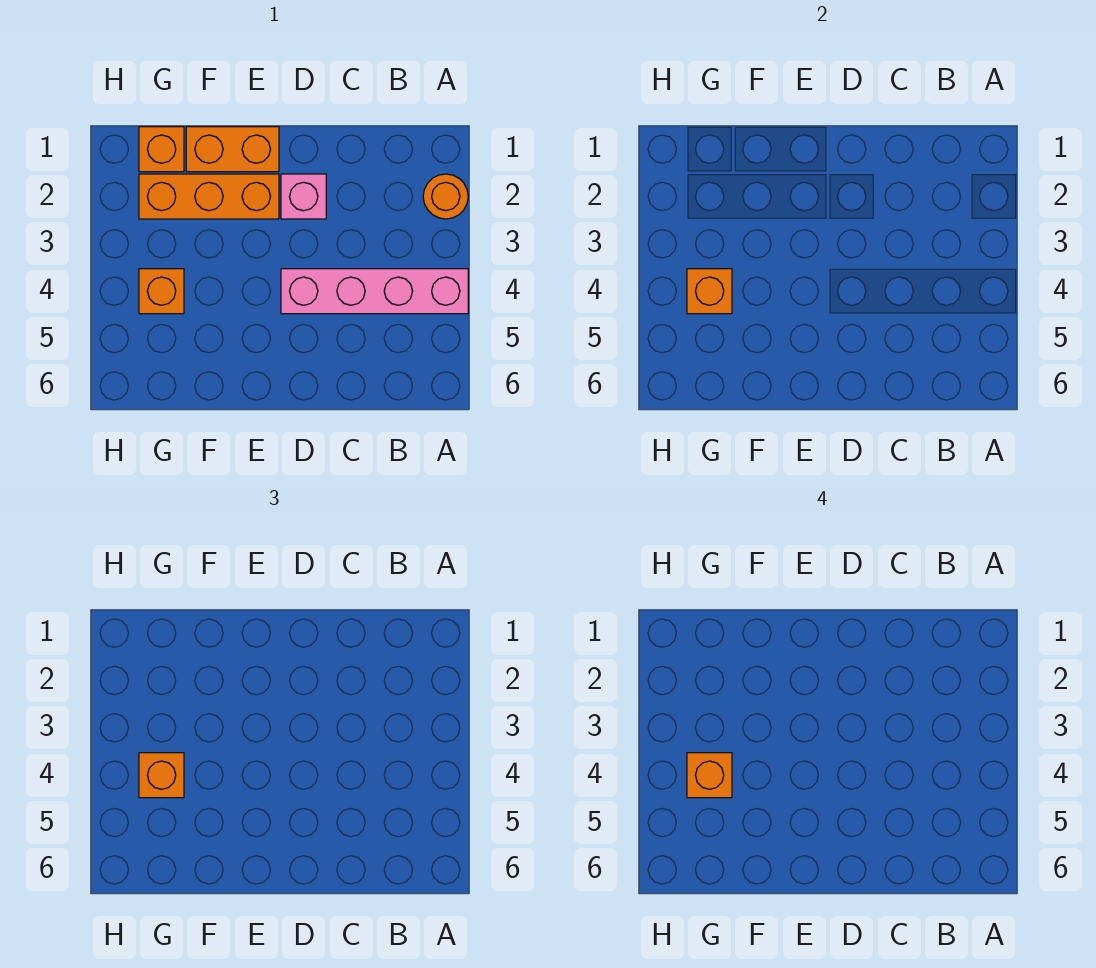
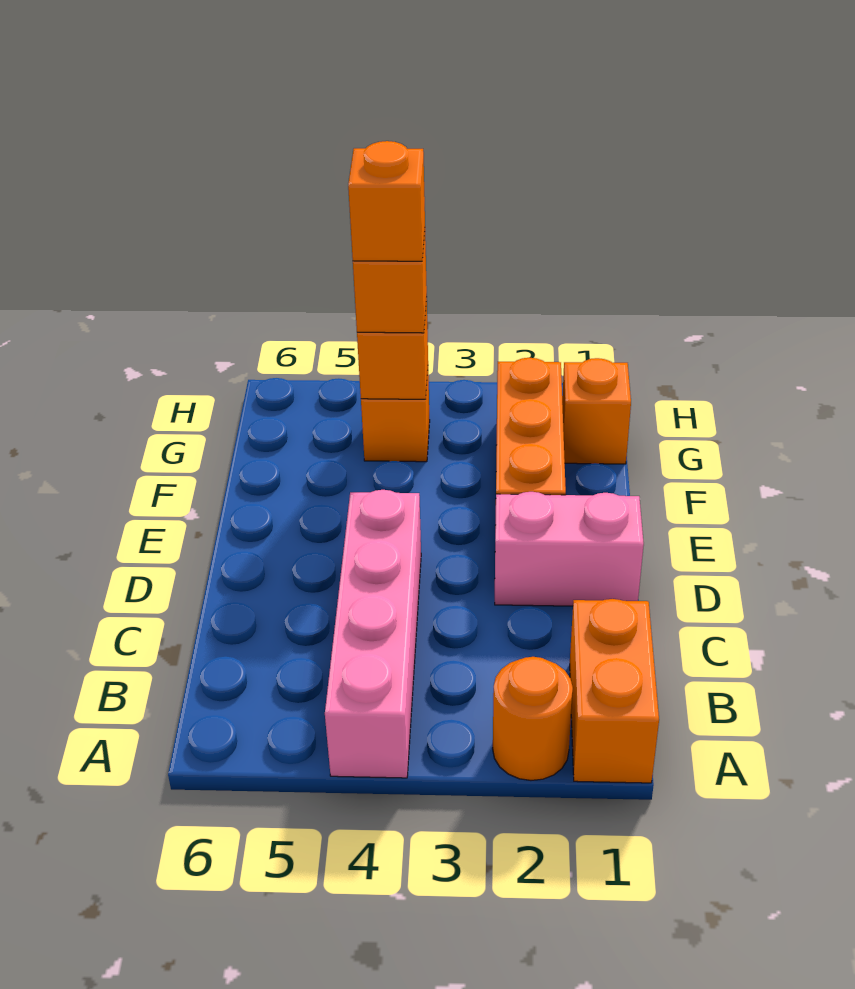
pink 1x1 brick [281,174,326,219] -> pink 1x2 brick [495,492,644,606]
orange 1x2 brick [186,127,279,172] -> orange 1x2 brick moved to [570,599,659,783]

